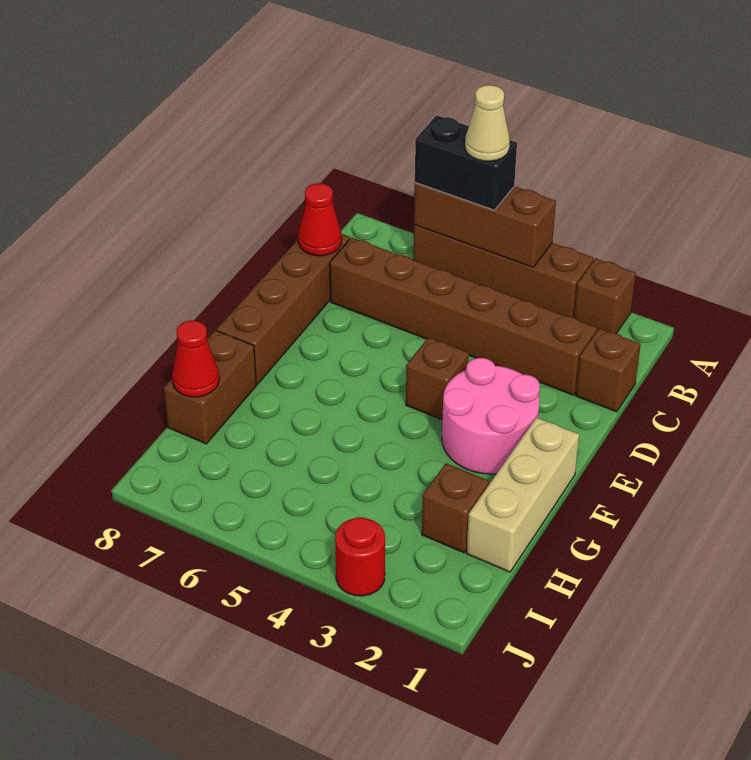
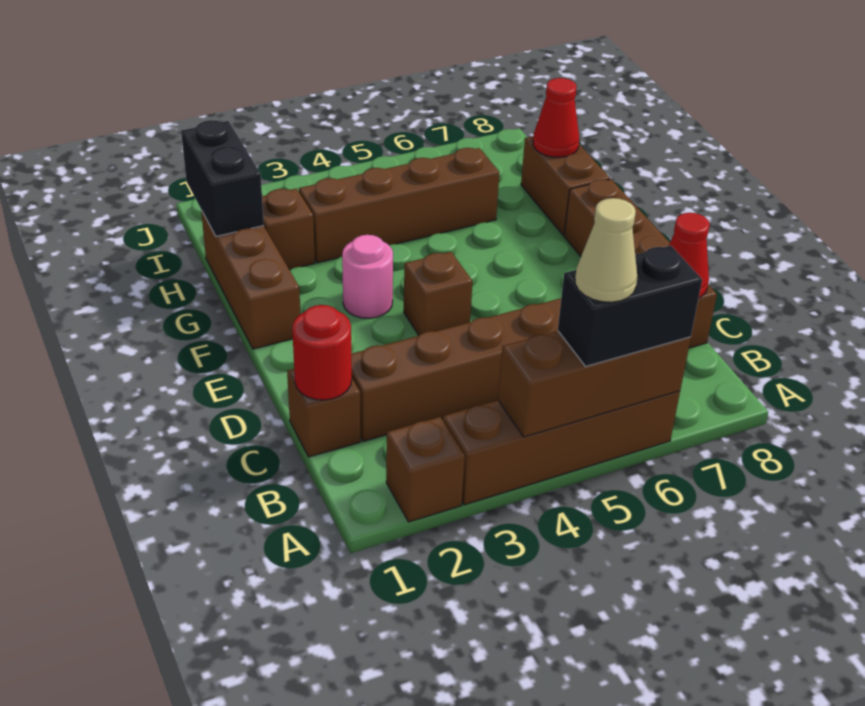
pink 2x2 round brick [442,358,540,474] -> pink 1x1 round brick [342,235,393,318]
tan 1x3 brick [467,418,579,572] -> brown 1x3 brick [201,211,300,349]
none -> black 1x2 brick [181,120,264,236]
none -> brown 1x4 brick [299,148,500,263]
red 1x1 round brick [335,517,385,596] -> red 1x1 round brick moved to [292,305,352,400]

